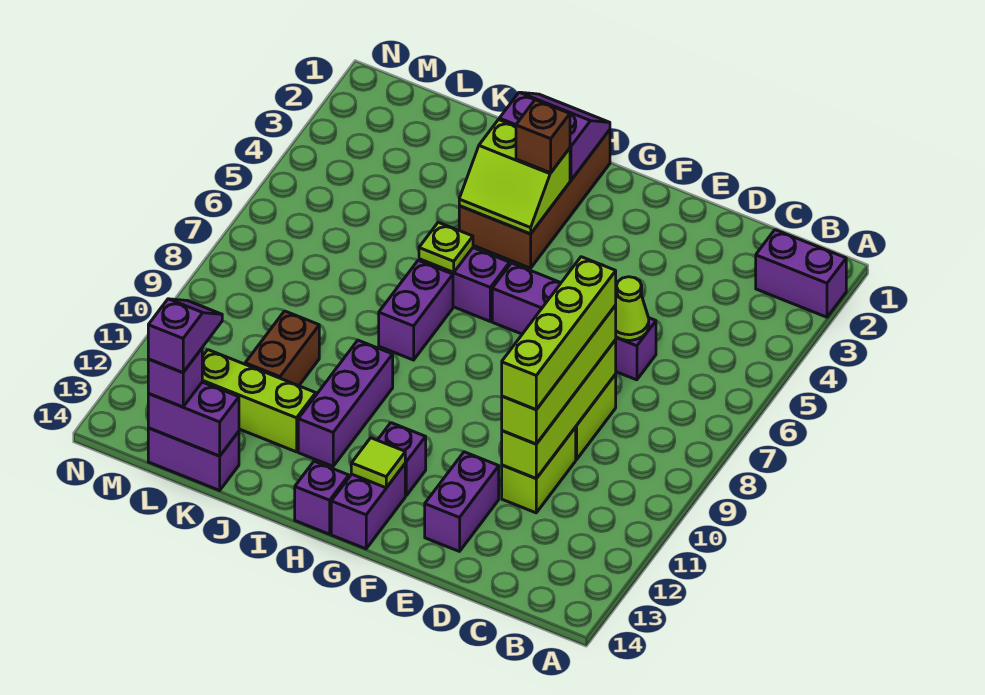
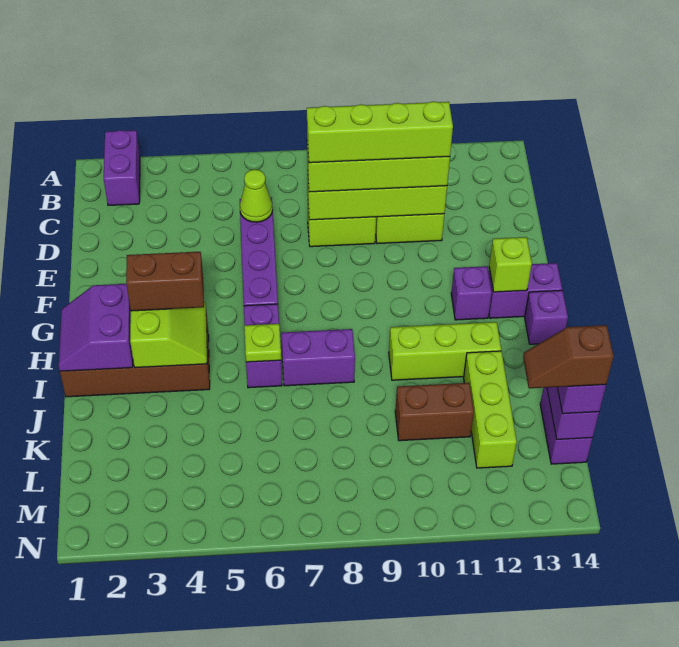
purple 1x2 brick [425,452,499,551] -> none
lime 1x1 tile [351,438,405,488] -> lime 1x1 brick [489,237,532,292]
brown 1x1 brick [516,100,570,173] -> brown 1x2 brick [126,252,204,311]
purple 1x3 brick [298,340,393,466] -> lime 1x3 brick [389,322,501,380]
purple 1x2 slope [148,299,222,373] -> brown 1x2 slope [523,325,614,388]

